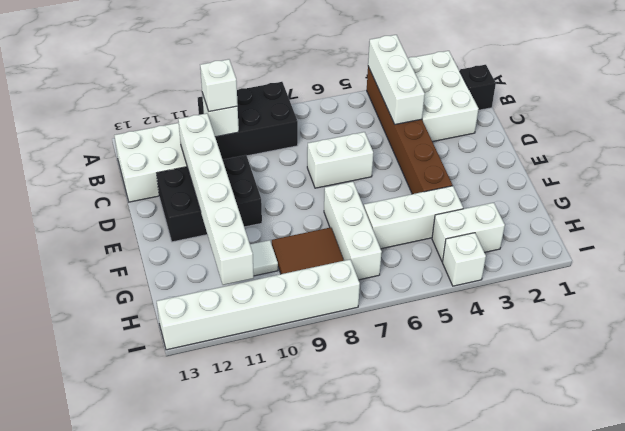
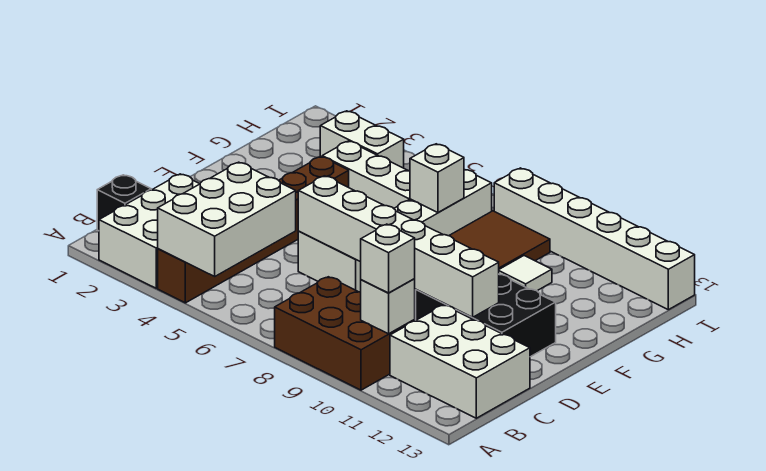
white 1x3 brick [368,35,425,124] -> white 2x3 brick [158,162,296,276]
black 2x3 brick [198,82,298,160] -> brown 2x3 brick [275,277,415,390]
white 1x6 brick [178,113,254,285] -> white 1x6 brick turned to [298,176,499,317]
white 1x1 brick [443,233,486,286] -> white 1x1 brick moved to [410,144,464,213]

